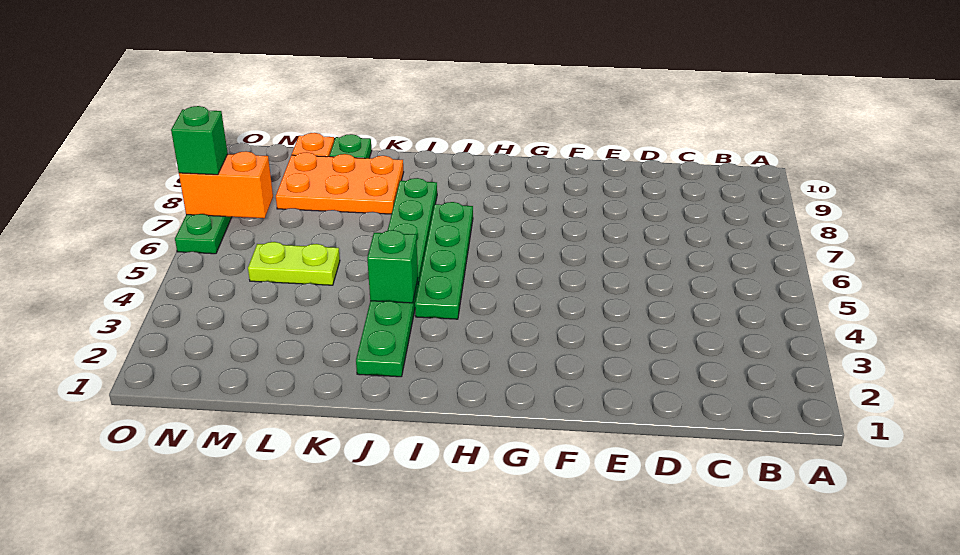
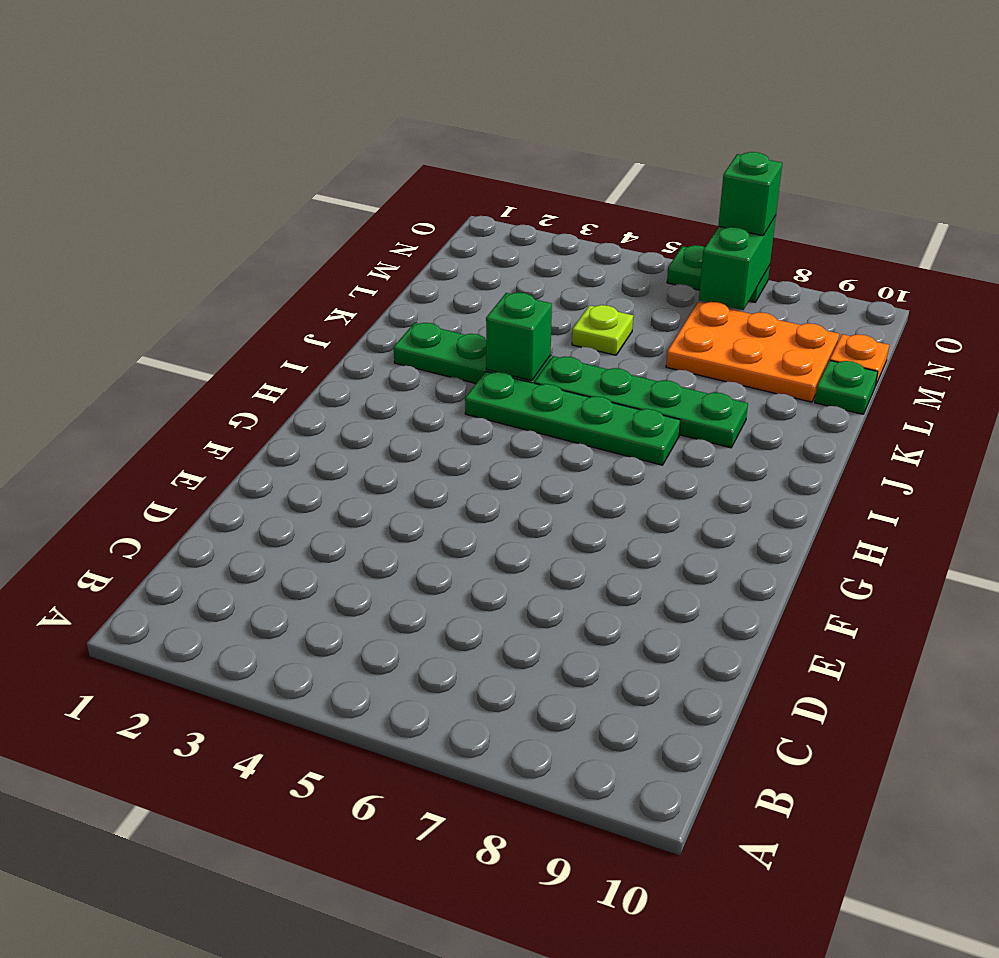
orange 2x3 plate [276,152,404,214] -> orange 2x3 plate turned to [666,302,839,402]
lime 1x2 plate [248,242,340,285] -> lime 1x1 plate [572,305,633,355]
orange 1x2 brick [179,151,273,218] -> green 1x2 brick [699,216,776,310]

